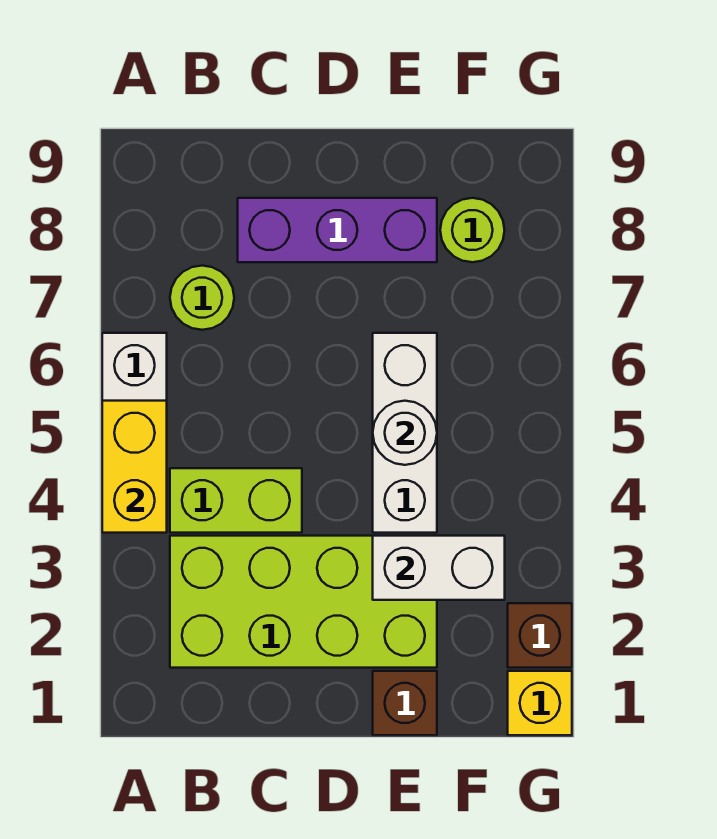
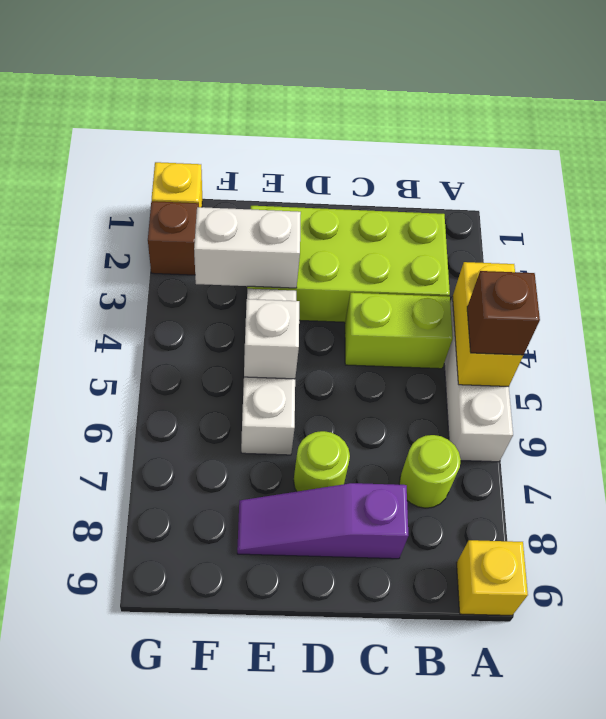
none -> yellow 1x1 brick [457,540,528,615]
purple 1x3 brick [238,198,437,262] -> purple 1x3 slope [237,483,408,559]
brown 1x1 brick [373,671,437,735] -> brown 1x1 brick moved to [467,271,540,355]
white 1x1 round brick [373,401,437,465] -> white 1x1 brick [244,299,299,379]
lime 1x1 round brick [440,198,505,262] -> lime 1x1 round brick moved to [294,431,350,492]

